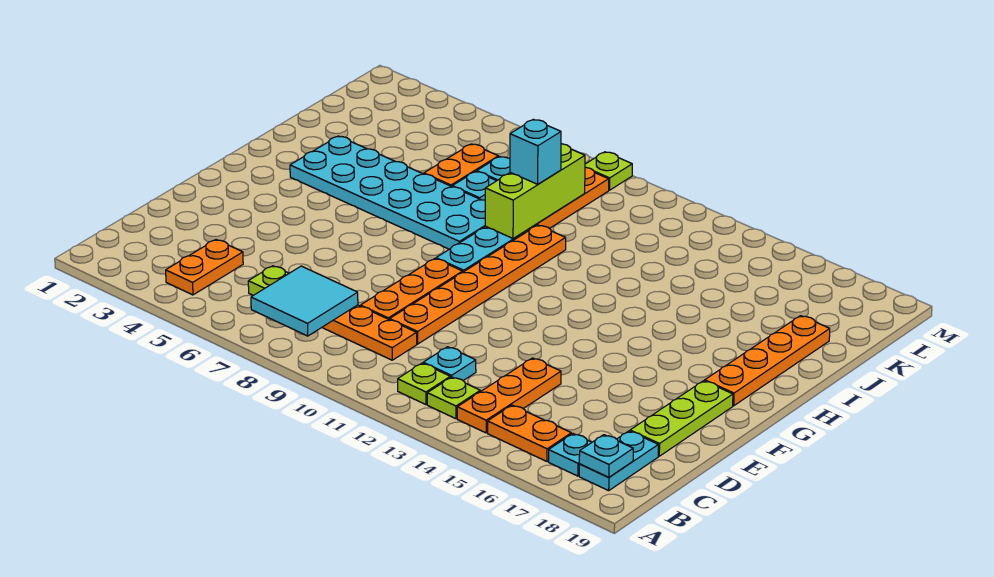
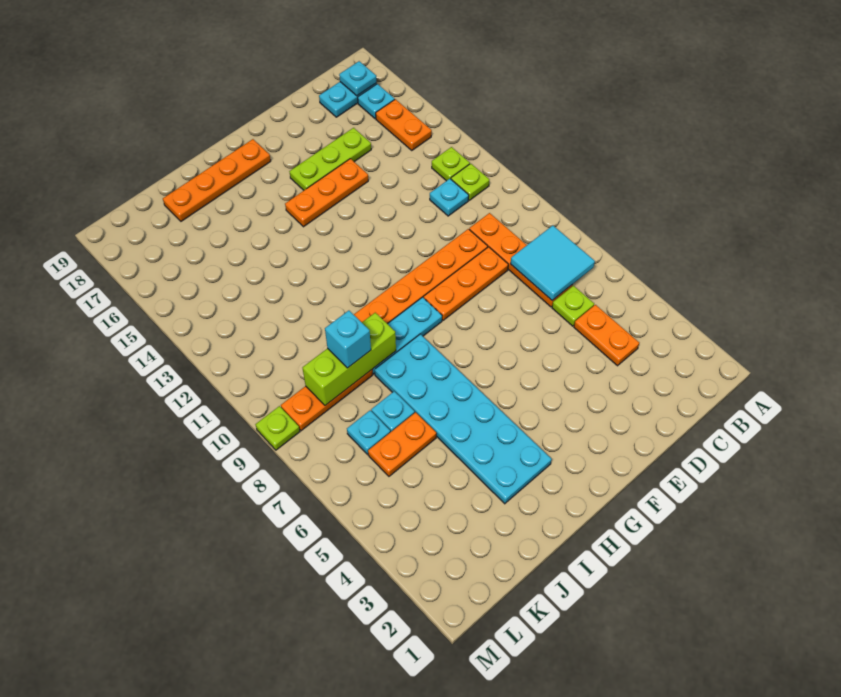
orange 1x2 plate [166,240,243,295] -> orange 1x2 plate turned to [574,305,639,366]
orange 1x3 plate [457,358,561,433] -> orange 1x3 plate moved to [285,159,368,227]
lime 1x3 plate [630,381,733,456] -> lime 1x3 plate moved to [289,128,371,190]

